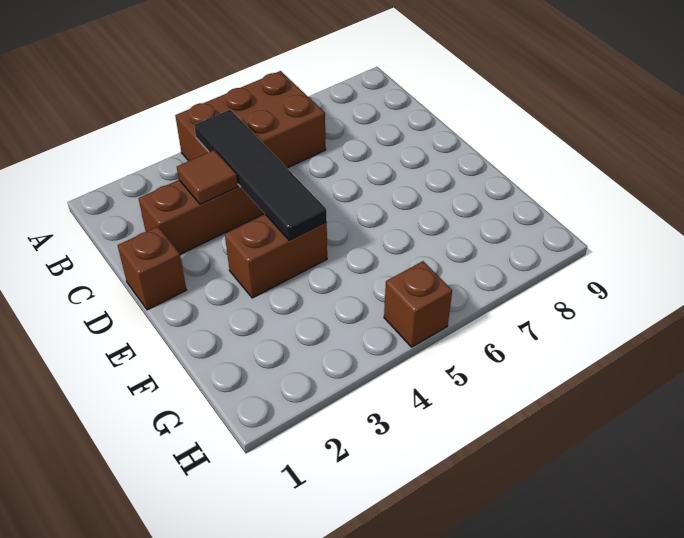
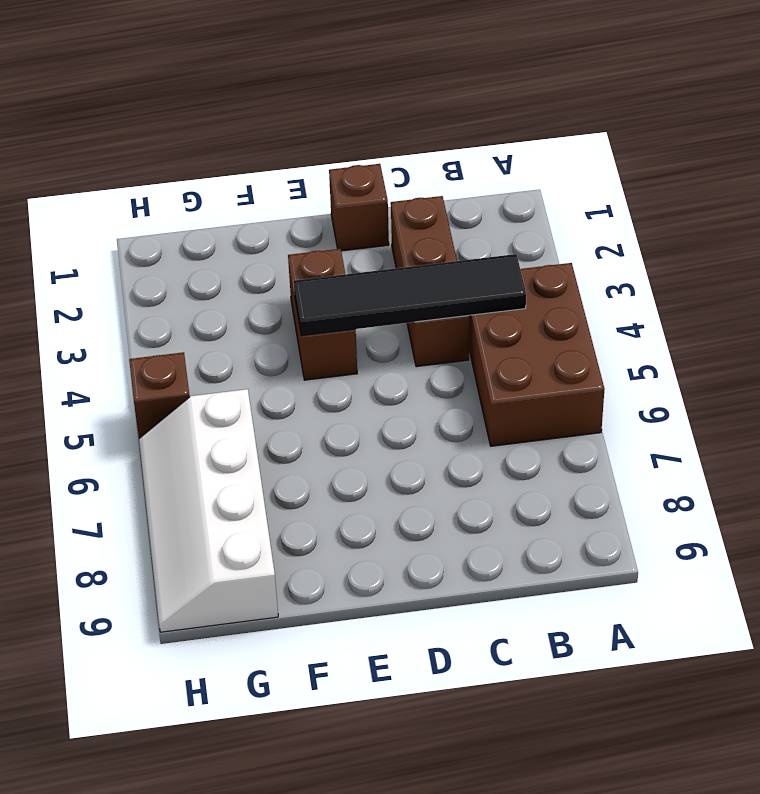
brown 1x1 tile [177,150,238,204] -> none
none -> white 2x4 slope [139,389,278,632]

